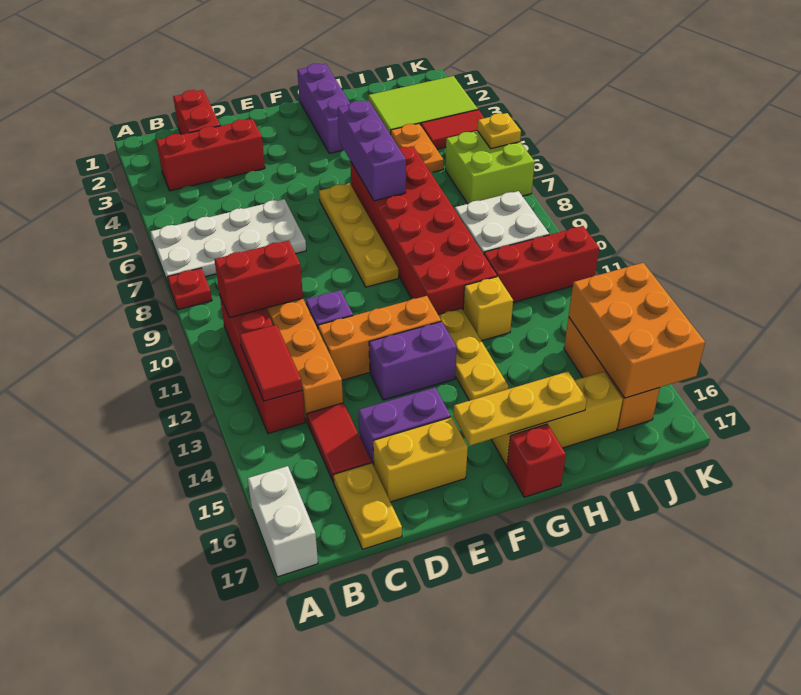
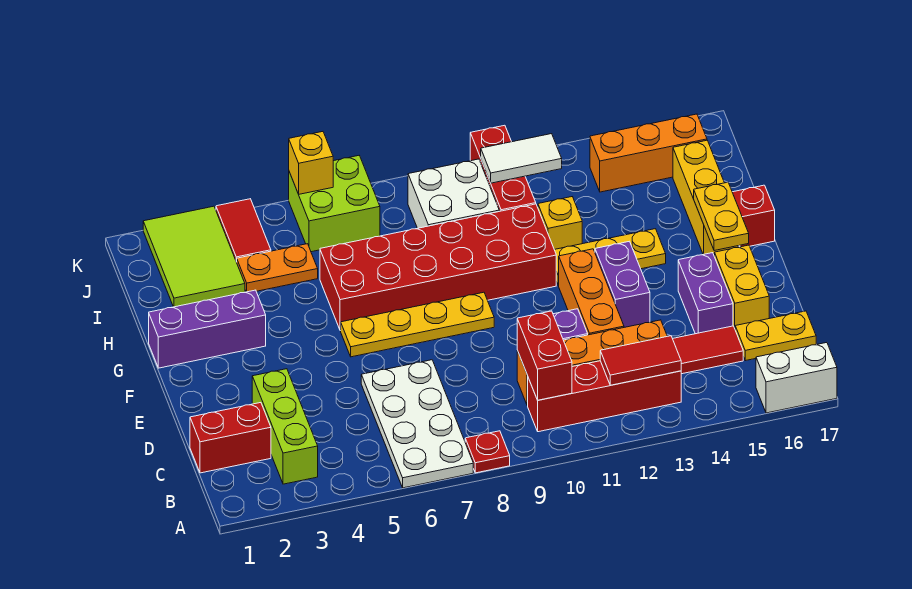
red 1x3 brick [156,119,265,191] -> lime 1x3 brick [252,369,318,484]
yellow 1x3 plate [453,372,587,445] -> yellow 1x2 plate [694,182,749,251]
purple 1x3 brick [338,100,406,201] -> none
none -> white 1x2 tile [481,134,562,183]
orange 2x3 brick [569,263,705,398] -> none
yellow 1x1 plate [477,113,521,149] -> yellow 1x1 brick [289,132,333,194]

